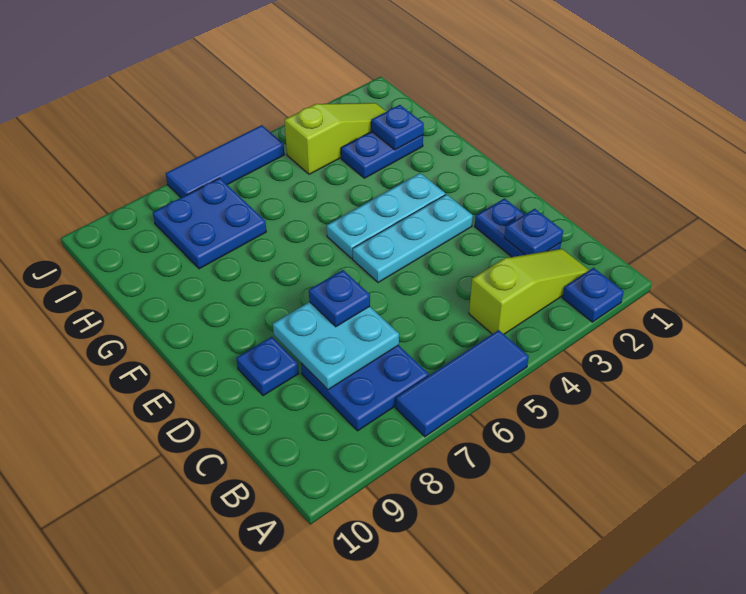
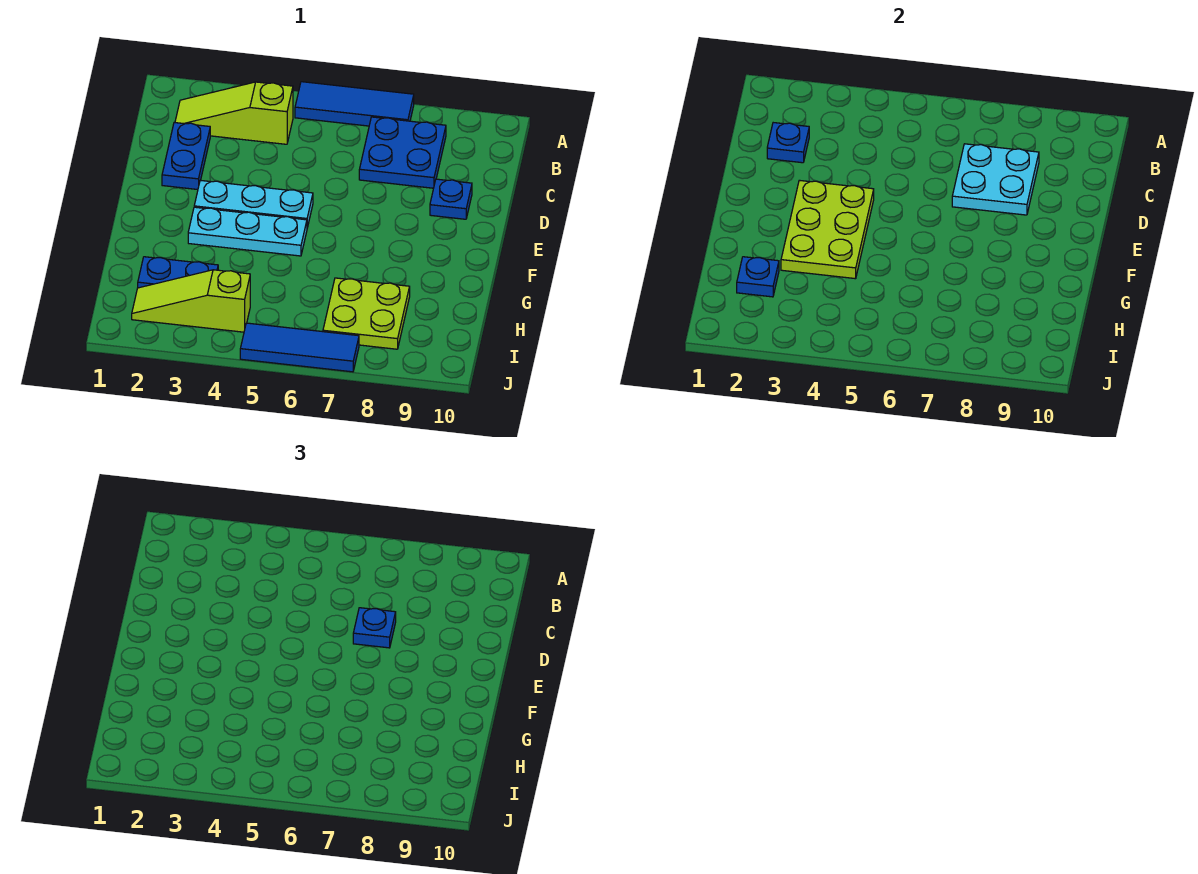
blue 1x1 plate [562,268,624,322] -> none
none -> lime 2x3 plate [781,180,874,279]
blue 2x2 plate [153,178,266,269] -> lime 2x2 plate [323,278,410,349]

